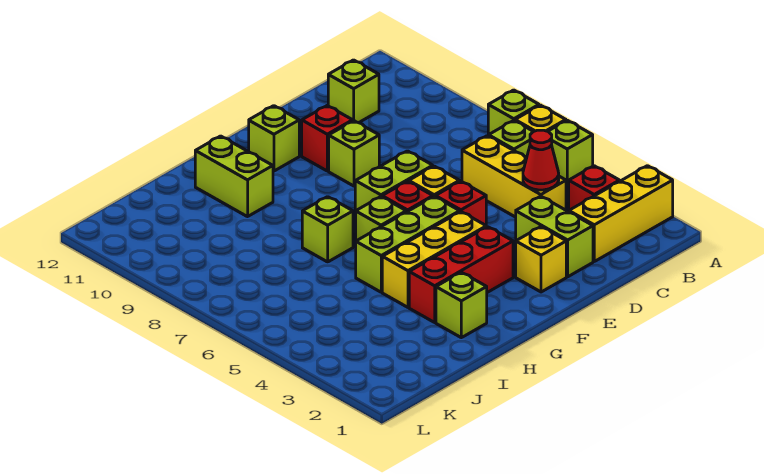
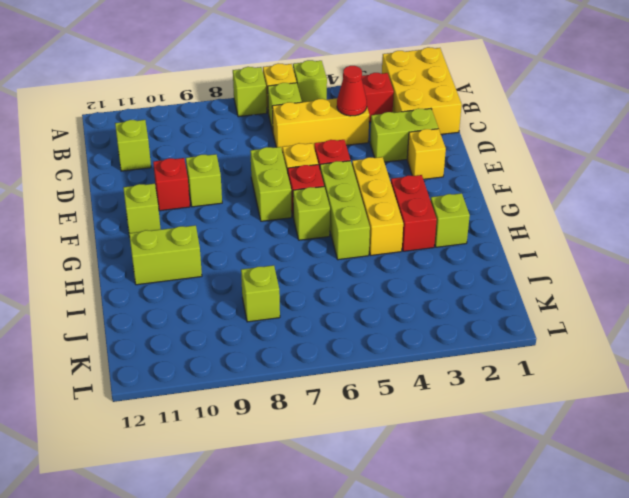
yellow 1x3 brick [569,166,673,261] -> yellow 2x3 brick [382,47,462,134]
red 1x3 brick [409,227,513,322] -> red 1x2 brick [391,175,437,251]
lime 1x1 brick [302,197,353,262] -> lime 1x1 brick moved to [241,265,280,322]

